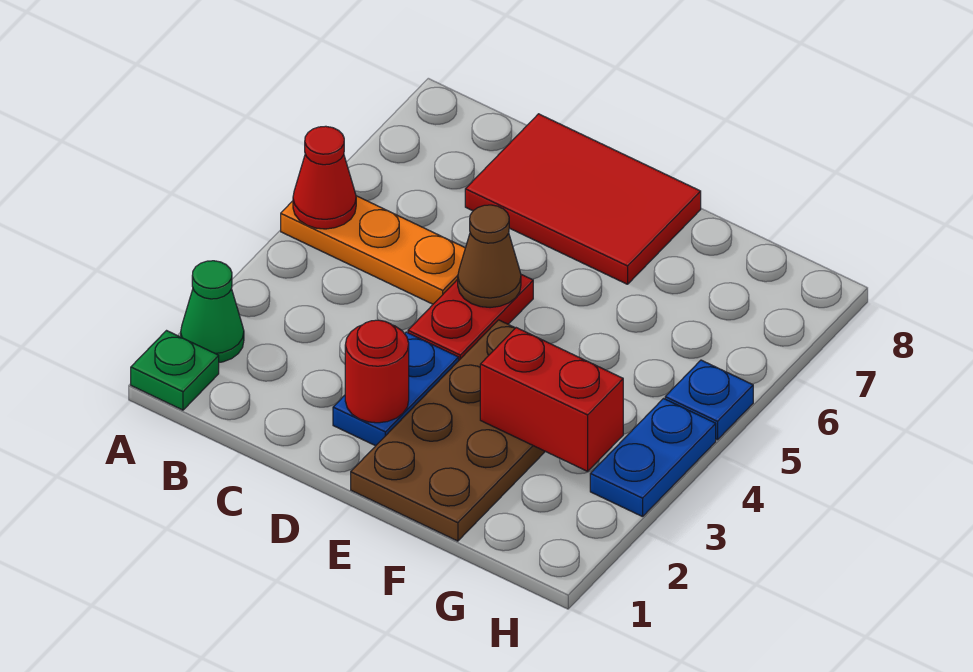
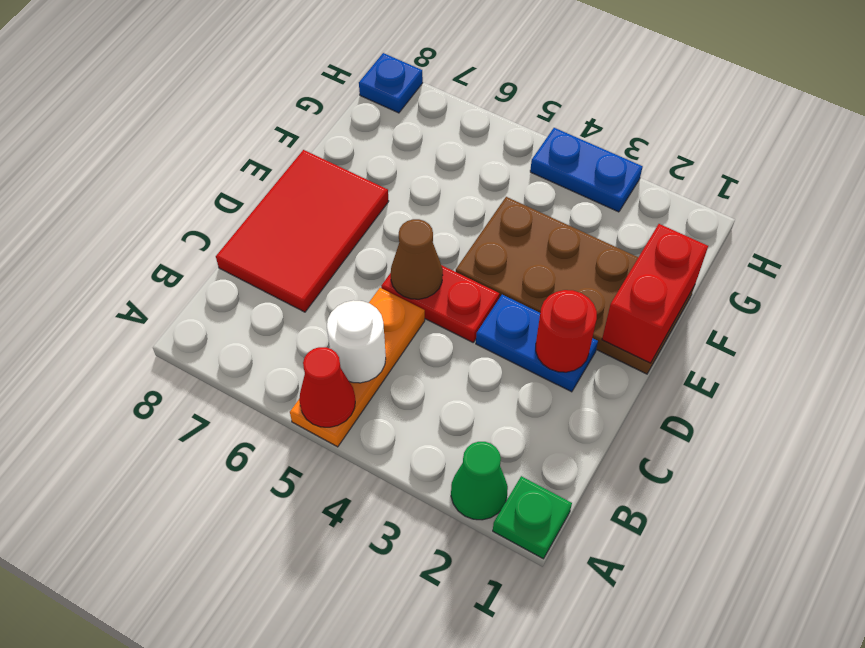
none -> white 1x1 round brick [327,300,386,383]
red 1x2 brick [480,328,623,471] -> red 1x2 brick moved to [602,224,708,363]
blue 1x1 plate [665,360,753,440] -> blue 1x1 plate moved to [359,53,423,113]

